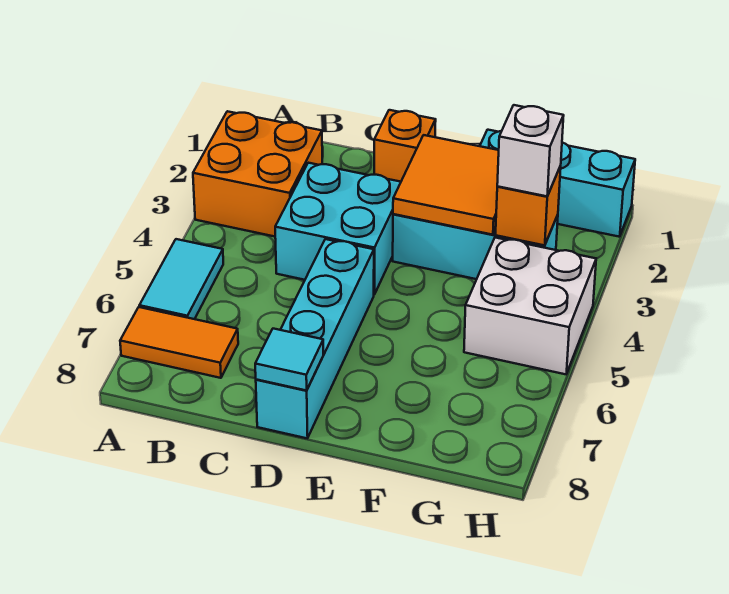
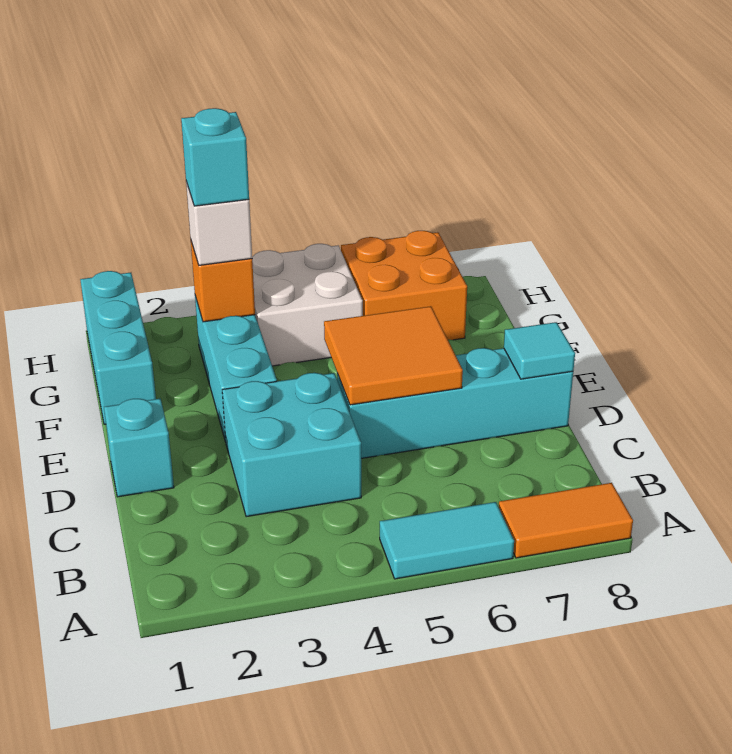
orange 2x2 brick [193,111,322,237] -> orange 2x2 brick moved to [341,231,467,340]
orange 1x2 tile [120,307,238,378] -> orange 1x2 tile turned to [499,483,633,558]
orange 1x1 brick [374,110,436,182] -> cyan 1x1 brick [104,399,174,497]
orange 2x2 tile [393,135,499,235] -> orange 2x2 tile moved to [324,306,463,405]
none -> cyan 1x1 brick [181,108,249,206]

